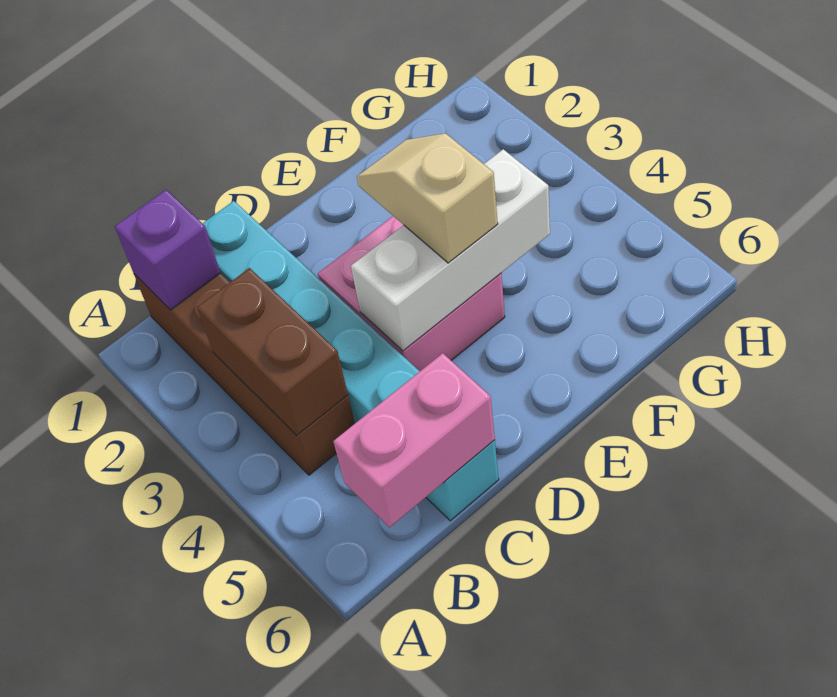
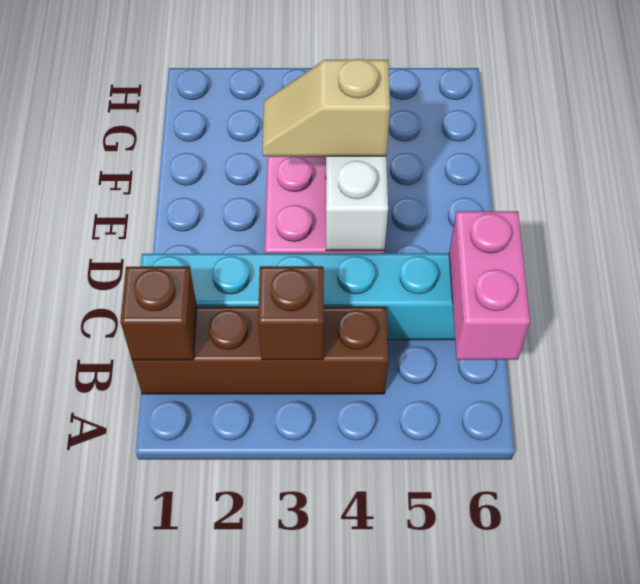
purple 1x1 brick [115,190,220,310] -> brown 1x1 brick [120,266,197,360]
brown 1x2 brick [197,268,348,435] -> brown 1x1 brick [258,266,324,360]

